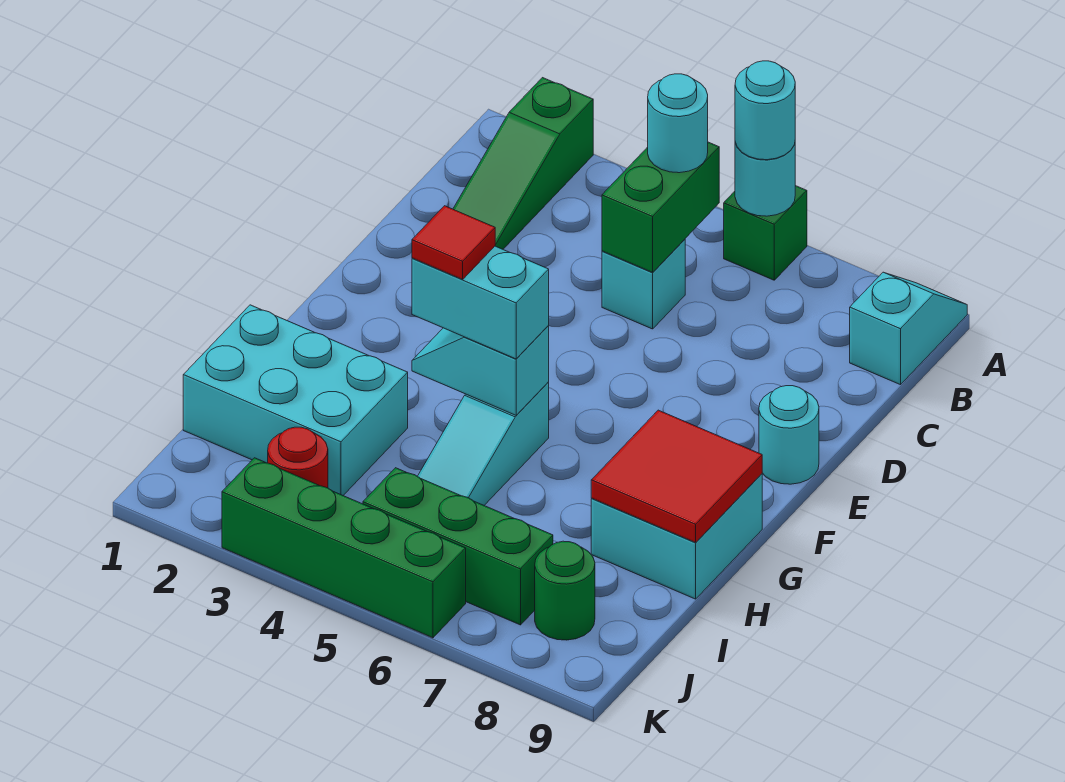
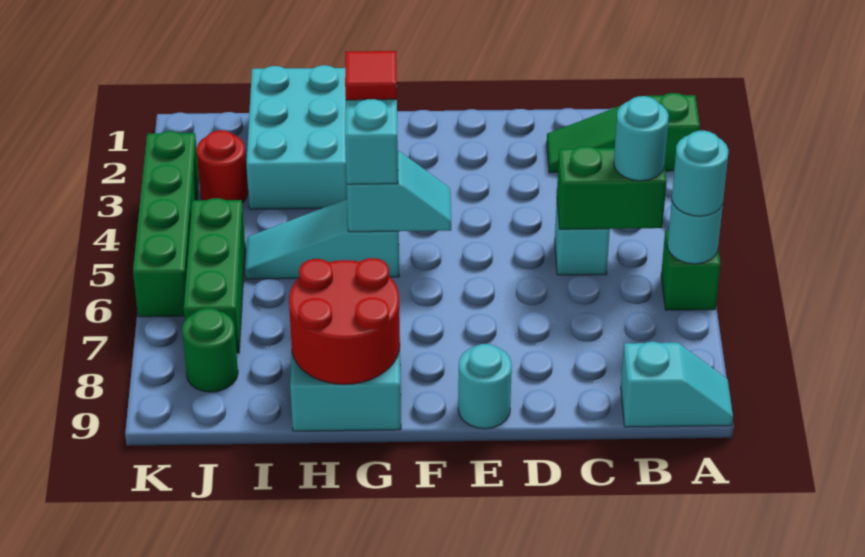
cyan 1x2 slope [412,326,549,415] -> cyan 1x2 slope turned to [347,151,451,232]
red 2x2 tile [591,410,762,542] -> red 2x2 round brick [289,258,400,384]

